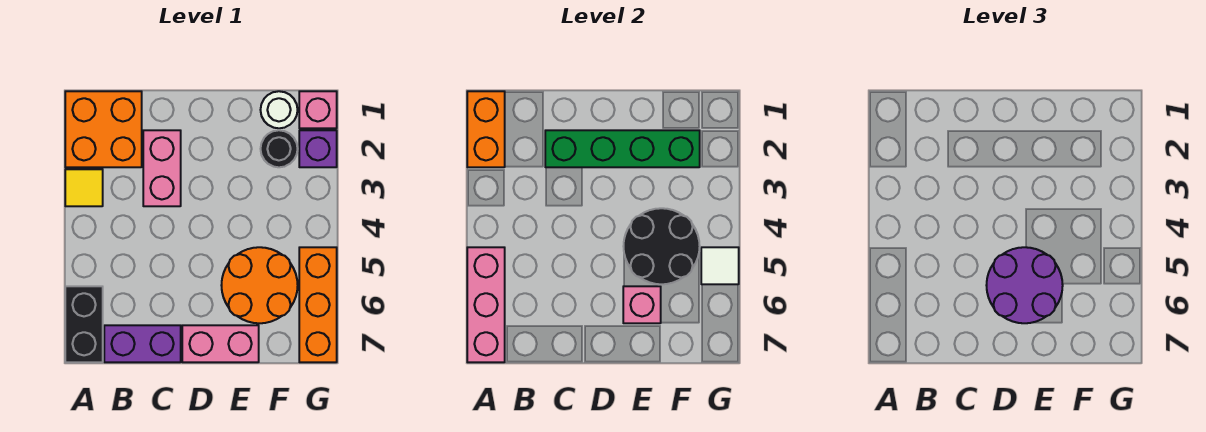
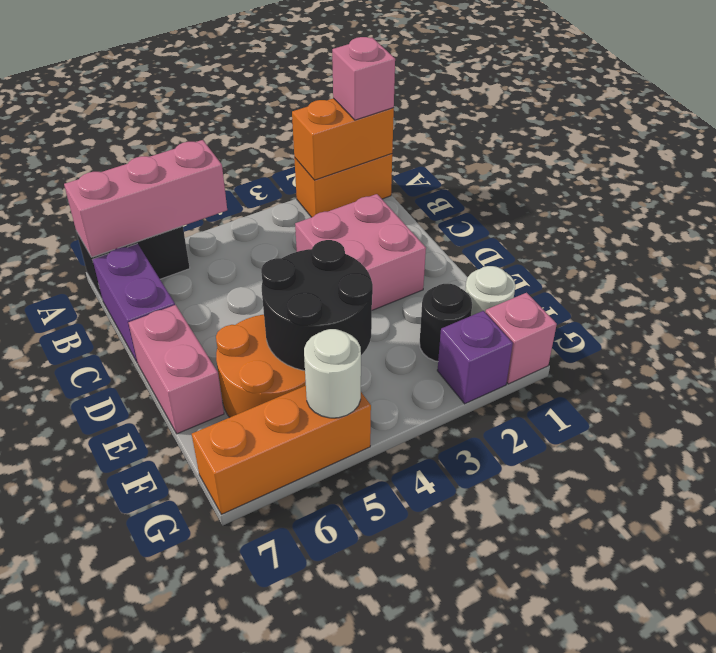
orange 2x2 brick [65,91,142,167] -> orange 1x2 brick [294,154,392,217]
yellow 1x1 tile [65,169,103,206] -> none
pink 1x2 brick [143,130,181,206] -> pink 2x2 brick [295,194,426,310]
green 1x4 brick [545,130,700,167] -> none
purple 2x2 round brick [986,247,1063,323] -> none
pink 1x1 brick [623,286,661,323] -> pink 1x1 brick moved to [332,37,395,120]
white 1x1 tile [701,247,739,284] -> white 1x1 round brick [304,329,361,418]

